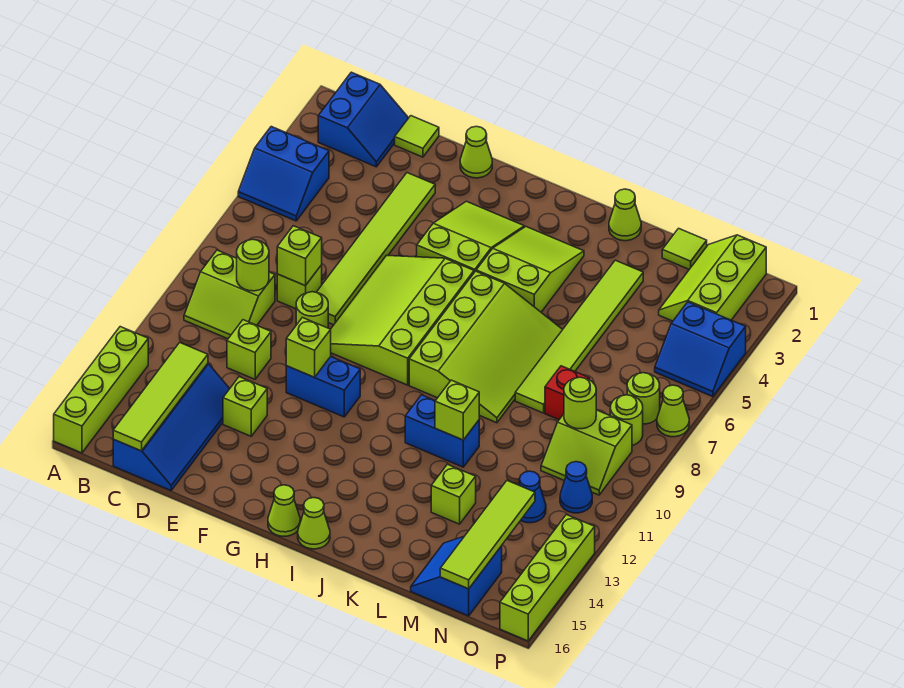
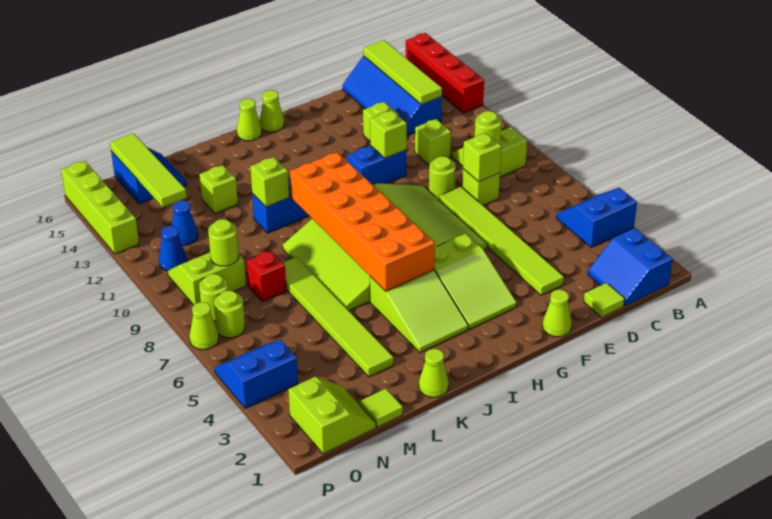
lime 1x4 brick [54,327,148,453] -> red 1x4 brick [406,33,484,113]
none -> orange 2x6 brick [290,152,435,291]
lime 2x3 slope [659,235,766,321] -> lime 2x2 slope [288,377,376,454]

